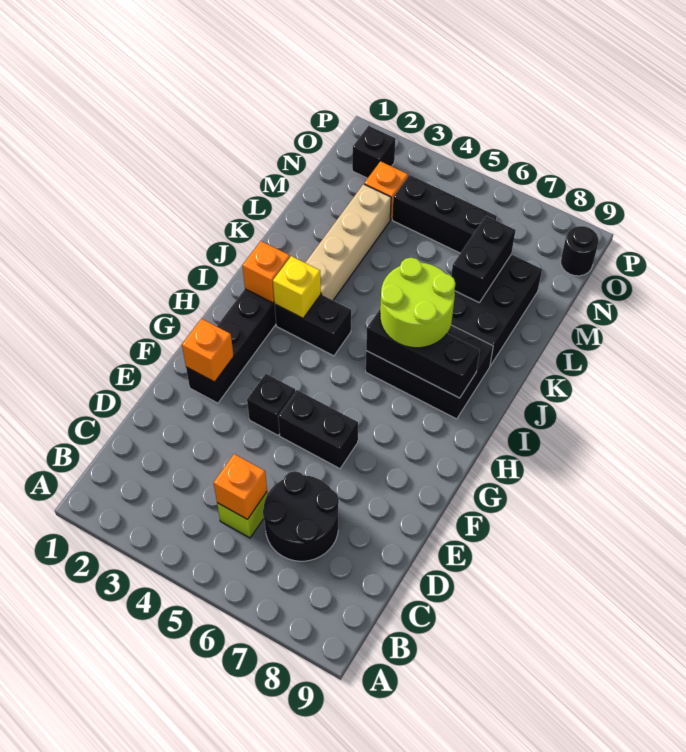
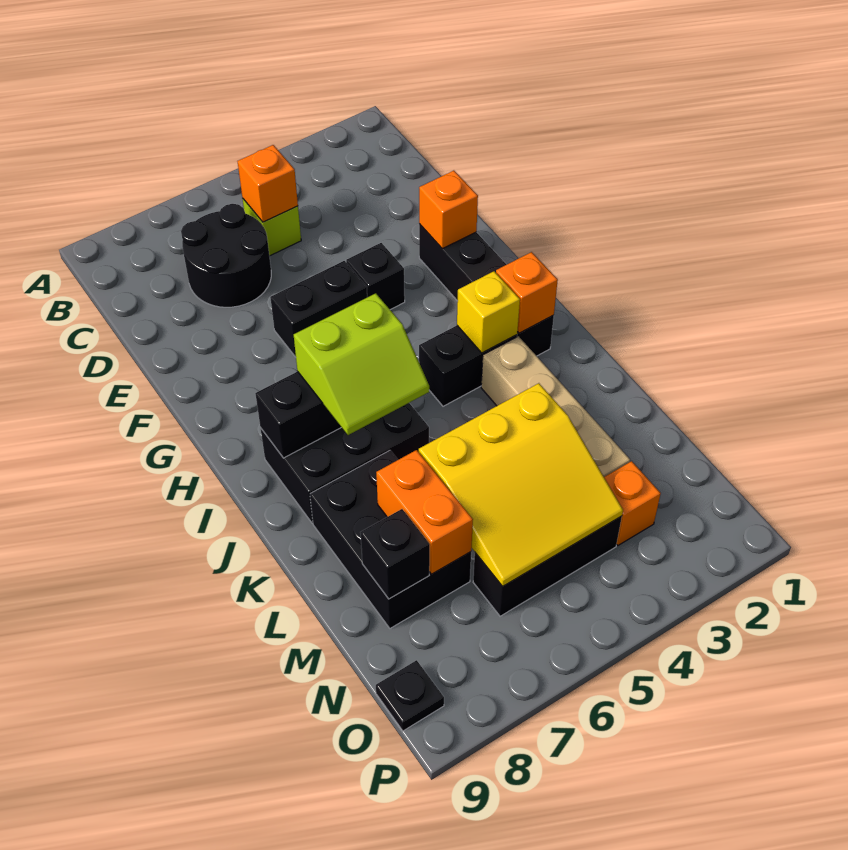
lime 2x2 round brick [380,258,455,348] -> lime 2x2 slope [294,293,429,435]
none -> yellow 3x3 slope [419,383,623,586]
black 1x2 brick [451,216,515,302] -> orange 1x2 brick [376,450,473,574]
black 1x1 brick [352,126,396,178] -> black 1x1 brick moved to [360,509,430,599]
black 1x1 round brick [561,226,599,276] -> black 1x1 plate [376,660,444,731]

